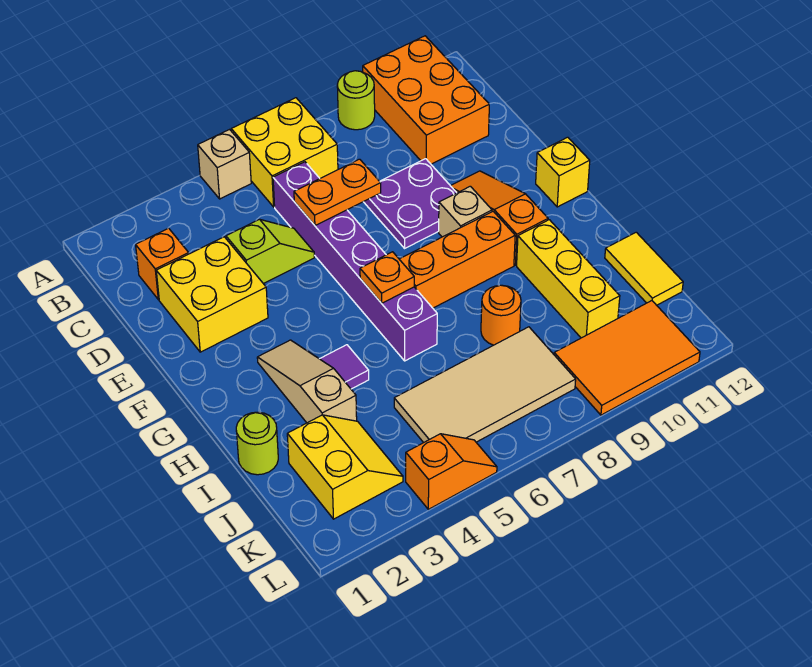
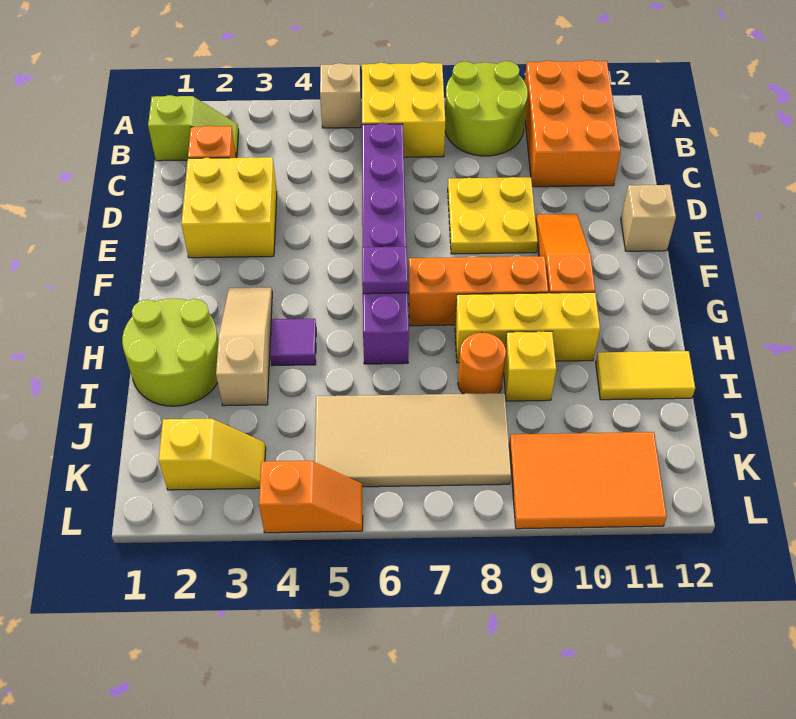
lime 1x1 round brick [337,71,375,130] -> lime 2x2 round brick [445,61,528,156]
lime 1x2 slope [226,219,314,284] -> lime 1x2 slope moved to [148,95,239,161]
orange 1x2 plate [294,159,381,225] -> none
purple 2x2 plate [364,159,457,248] -> yellow 2x2 plate [448,177,538,254]
tan 1x1 brick [439,186,492,237] -> tan 1x1 brick moved to [621,185,676,251]
yellow 1x1 brick [536,137,590,207] -> yellow 1x1 brick moved to [504,331,556,401]
orange 1x1 plate [360,252,414,303] -> purple 1x1 plate [362,247,408,294]
yellow 1x3 brick [517,220,620,338] -> yellow 1x3 brick turned to [455,292,600,363]
lime 1x1 round brick [236,412,278,475] -> lime 2x2 round brick [122,299,218,406]
yellow 1x2 tile [605,232,683,305] -> yellow 1x2 tile turned to [596,351,695,400]
yellow 2x2 slope [287,415,403,519] -> yellow 1x2 slope [159,419,266,490]

